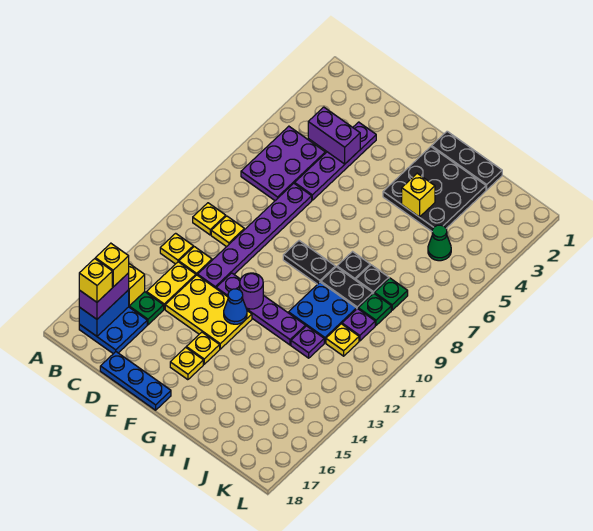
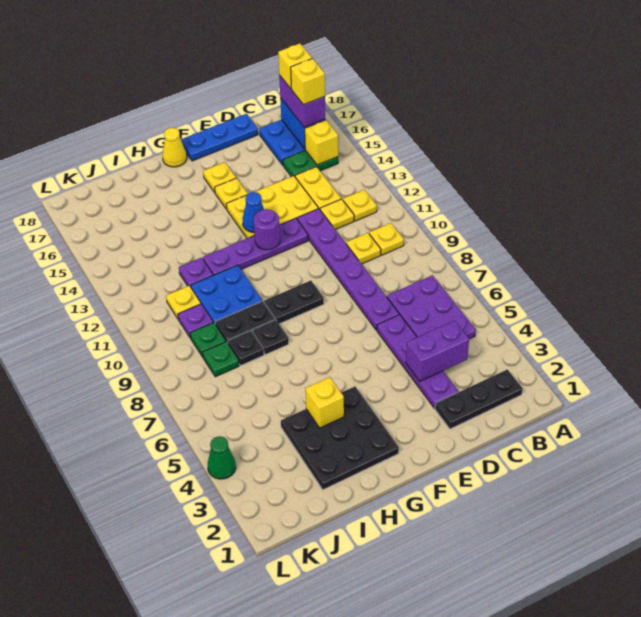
black 1x3 plate [432,131,502,190] -> black 1x3 plate moved to [435,369,523,429]
none -> yellow 1x1 cone [162,128,187,167]
green 1x1 cone [428,225,451,261] -> green 1x1 cone moved to [208,436,236,479]

